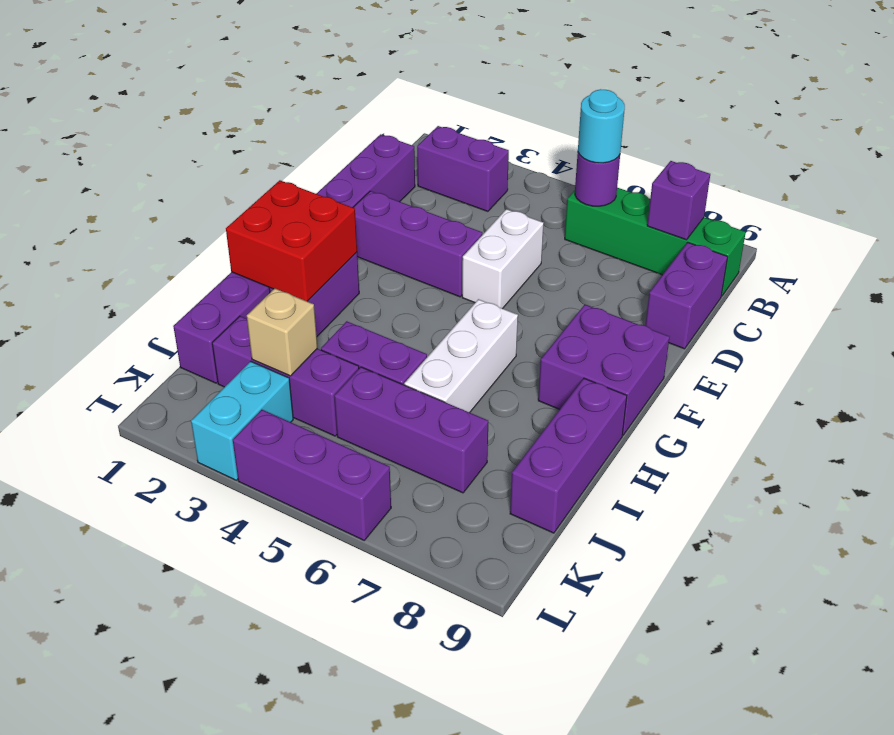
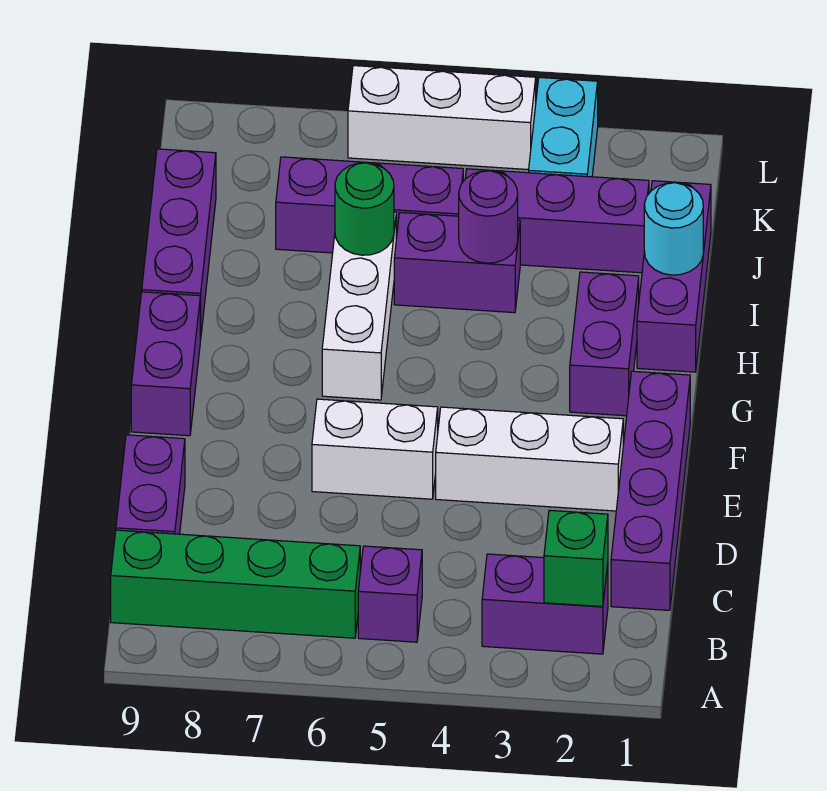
none -> green 1x1 brick [544,510,608,607]
purple 1x1 round brick [575,153,620,206] -> purple 1x1 round brick moved to [459,171,518,263]
cyan 1x1 round brick [578,89,625,163] -> cyan 1x1 round brick moved to [644,183,703,275]
purple 1x1 brick [647,161,710,240] -> purple 1x1 brick moved to [358,546,422,642]
white 1x2 brick [462,209,544,309] -> white 1x2 brick turned to [312,399,438,499]
purple 1x3 brick [353,191,482,297] -> white 1x3 brick [436,407,623,511]
purple 2x2 brick [538,305,669,435] -> purple 1x2 brick [131,292,200,436]
red 2x2 brick [226,180,357,301] -> none
none -> green 1x1 round brick [335,163,394,255]
tan 1x1 brick [247,288,317,376] -> none
purple 1x3 brick [233,410,391,540] -> white 1x3 brick [348,66,536,170]

